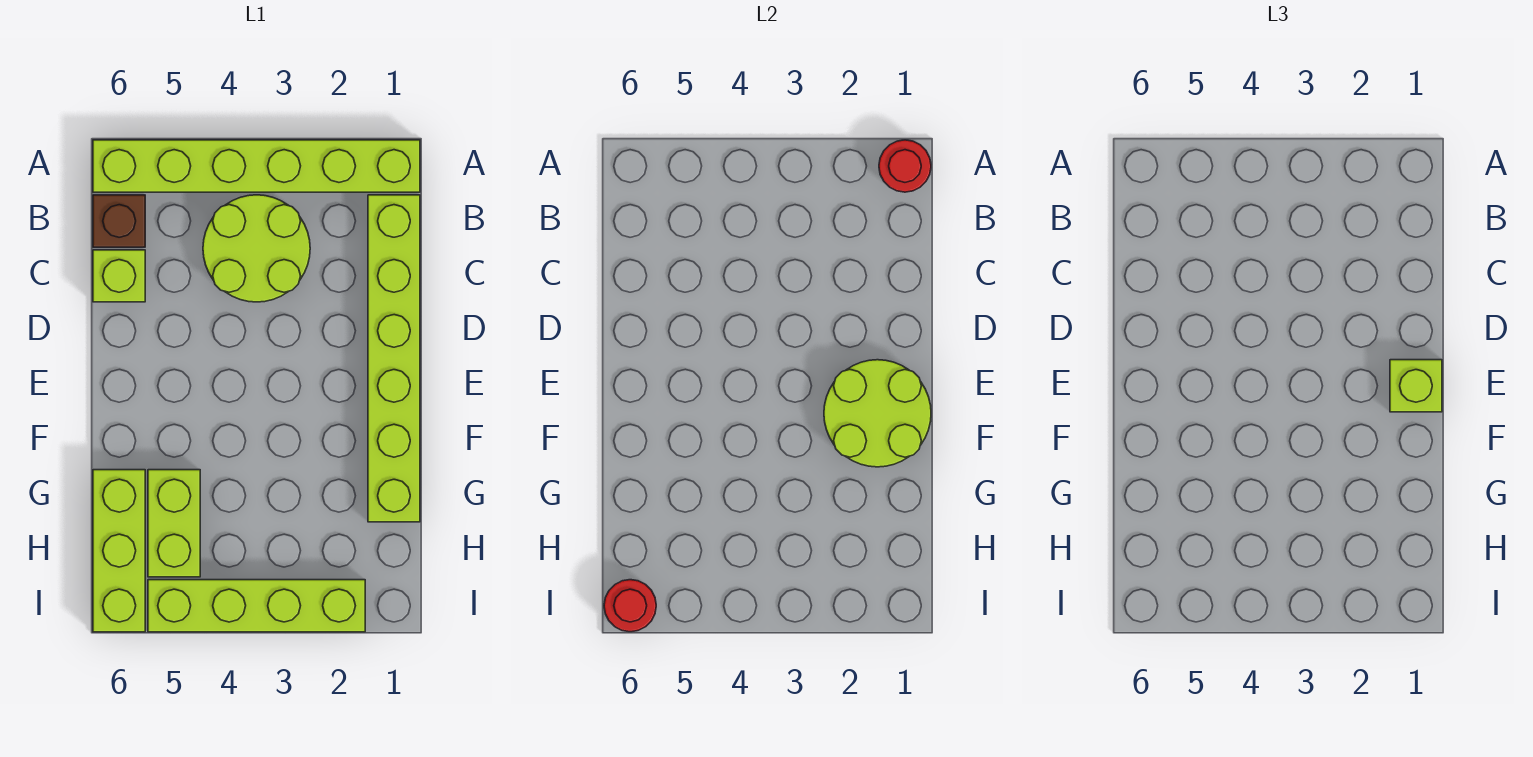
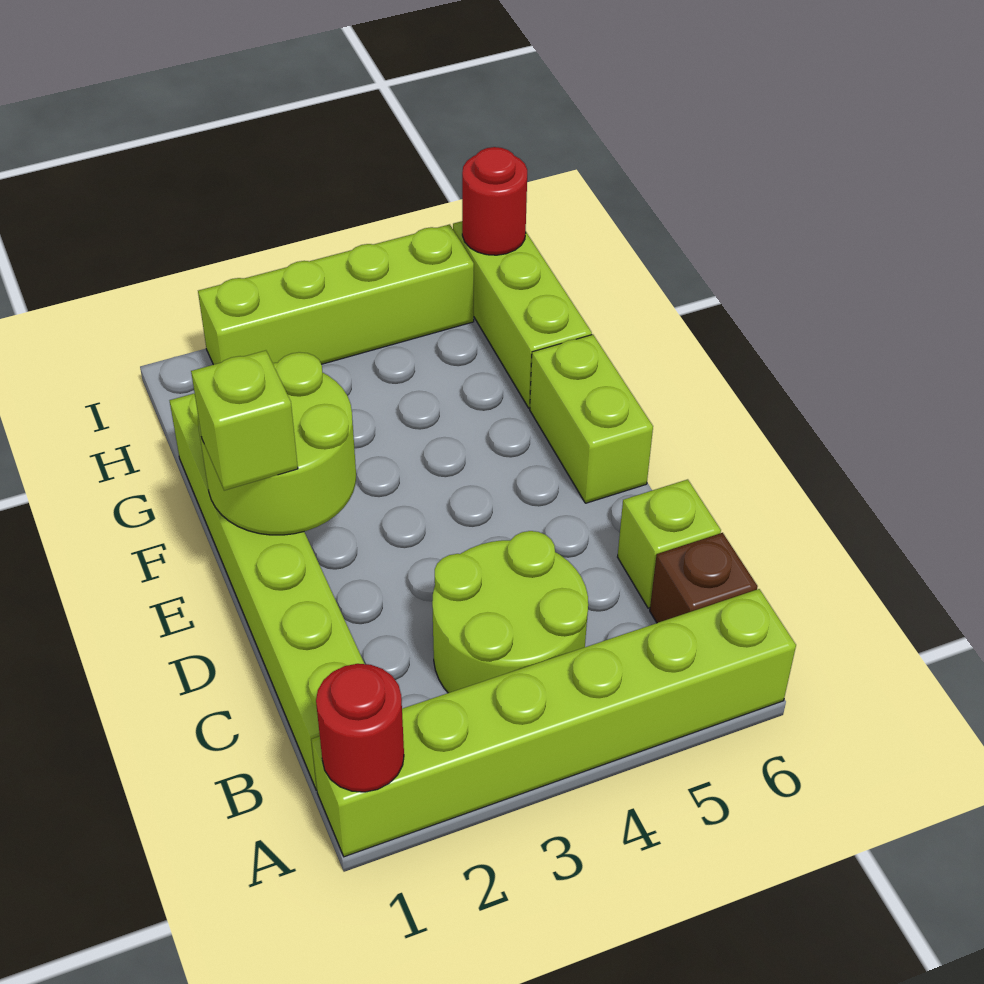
lime 1x2 brick [148,470,200,577] -> lime 1x2 brick moved to [530,335,653,503]

